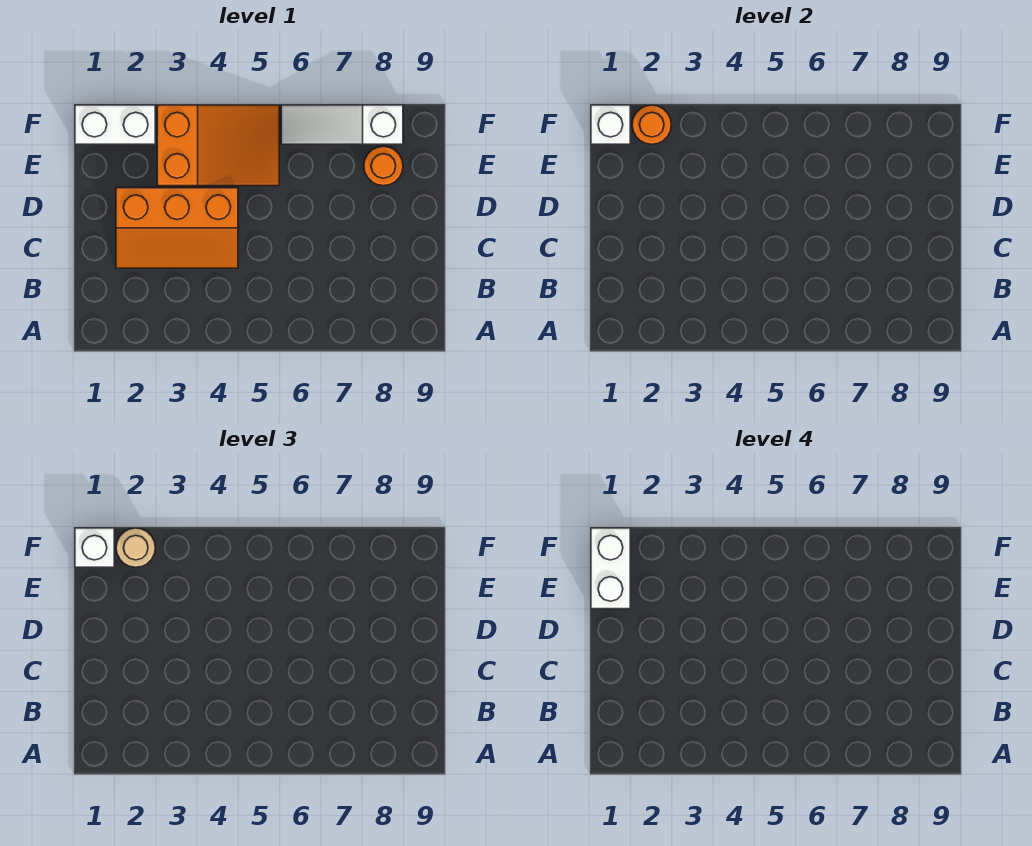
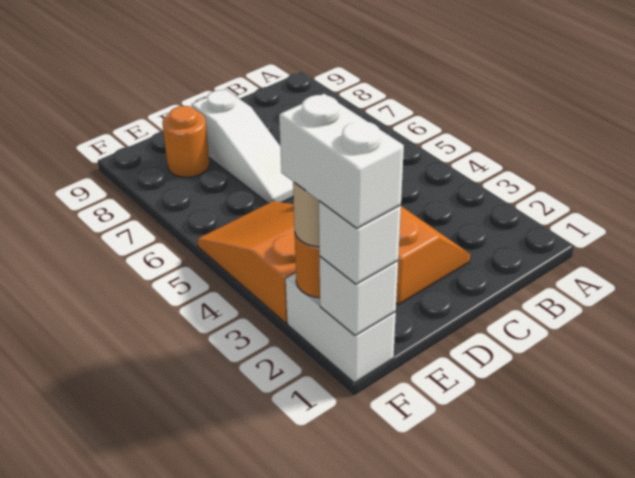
white 1x2 brick [591,528,630,609] -> white 1x2 brick turned to [279,94,404,228]
white 1x3 slope [281,105,403,144] -> white 1x3 slope moved to [192,89,293,203]

